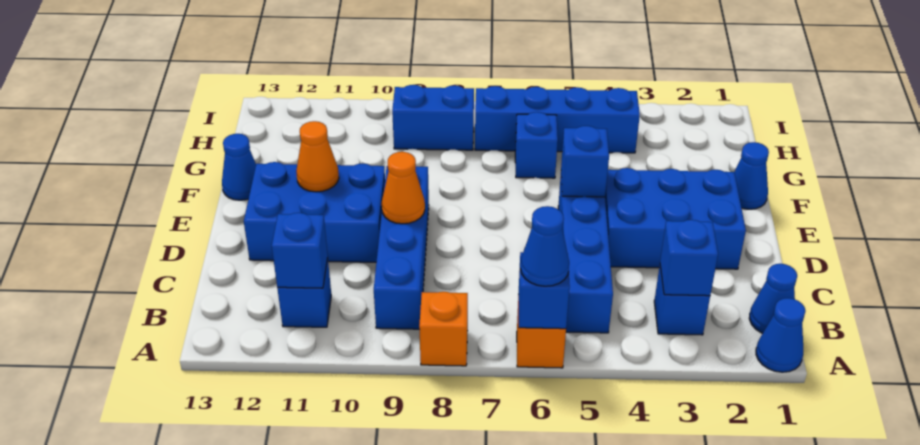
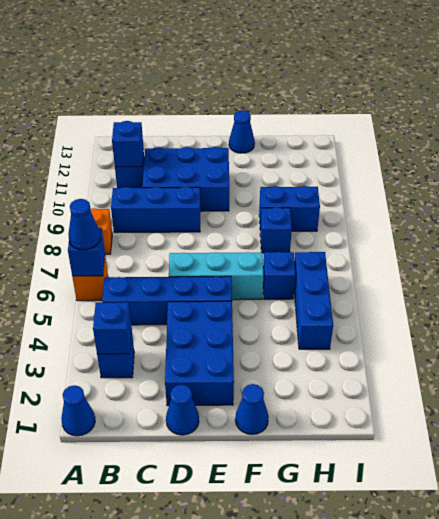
blue 1x1 cone [749,264,797,333] -> blue 1x1 cone moved to [166,385,199,435]
blue 1x4 brick [374,166,429,329] -> blue 1x3 brick [111,187,200,233]
none -> cyan 1x3 brick [169,252,263,300]
orange 1x1 cone [382,152,425,224] -> none
blue 2x3 brick [244,162,385,262] -> blue 2x3 brick turned to [142,147,229,211]
blue 1x1 brick [561,126,609,197] -> blue 1x1 brick moved to [260,207,292,253]
orange 1x1 cone [296,121,339,192] -> none
blue 1x4 brick [475,86,640,153] -> blue 1x3 brick [294,252,333,349]
blue 1x2 brick [392,85,474,150] -> blue 1x2 brick turned to [259,186,320,231]

